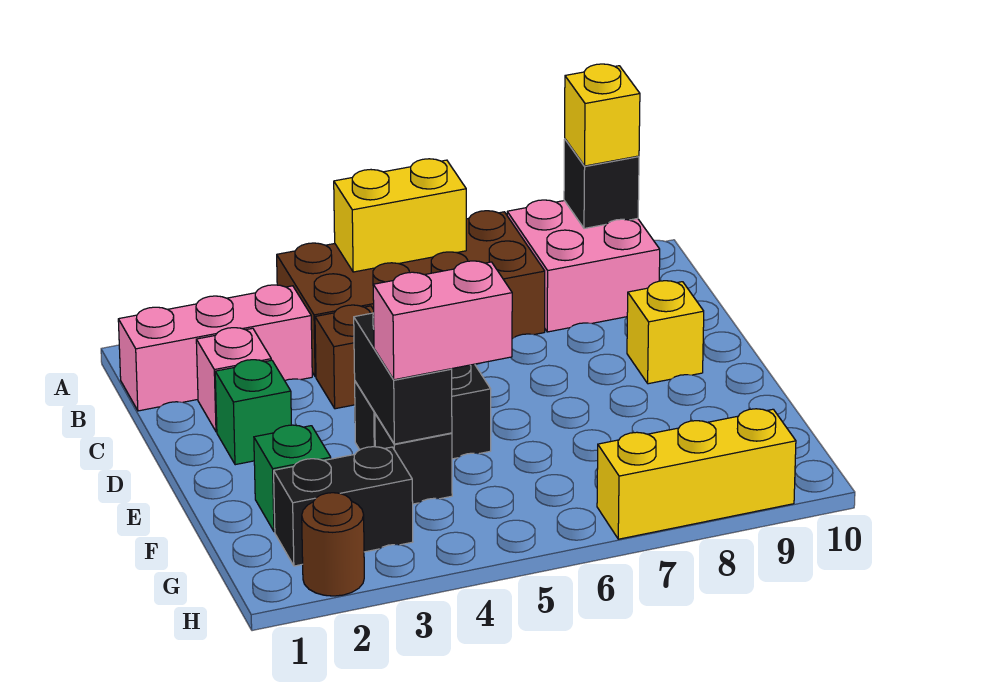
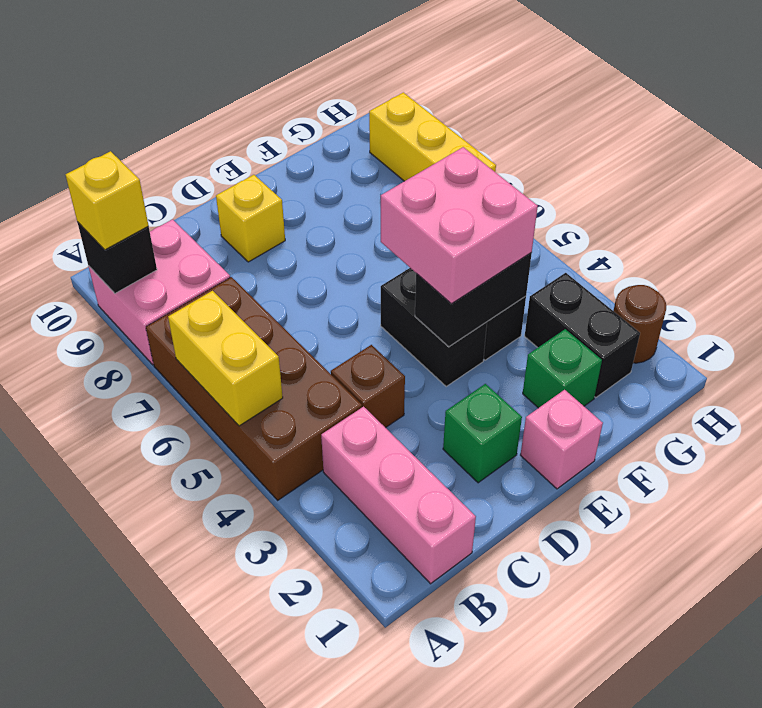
pink 1x1 brick [196,328,271,432] -> pink 1x1 brick moved to [521,390,603,489]
pink 1x2 brick [373,261,512,380] -> pink 2x2 brick [381,147,538,304]

